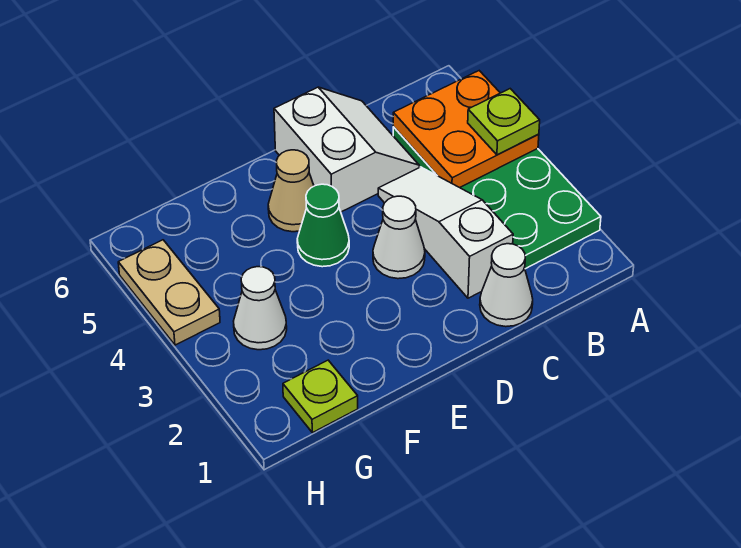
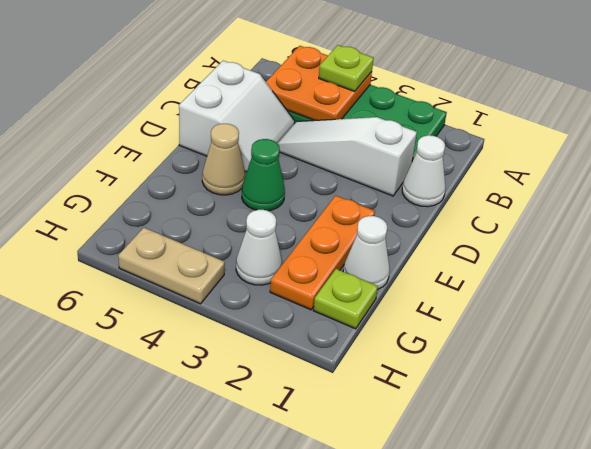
white 2x2 slope [274,87,419,212] -> white 2x2 slope turned to [179,61,295,172]
white 1x1 cone [373,196,425,279] -> white 1x1 cone moved to [343,216,390,290]
none -> orange 1x3 plate [270,196,375,310]

